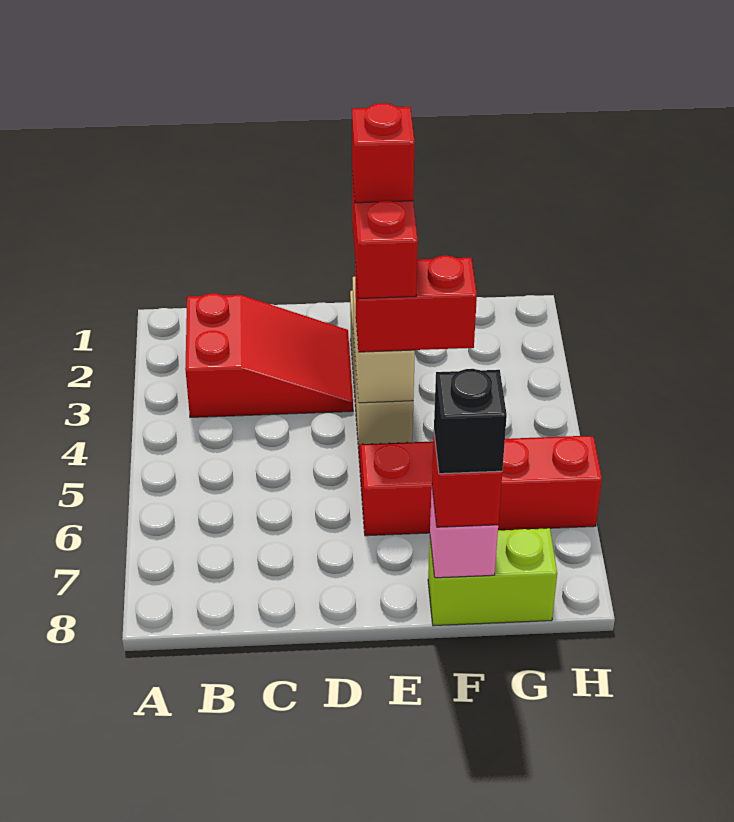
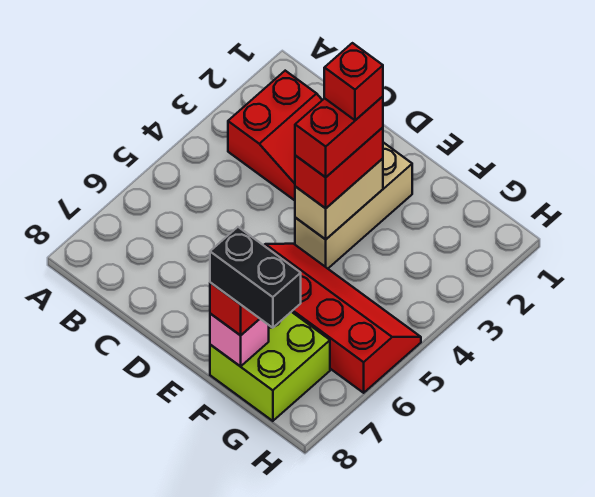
red 1x2 brick [355,256,477,352] -> red 1x2 brick turned to [295,127,383,208]
lime 1x2 brick [428,528,557,626] -> lime 2x2 brick [210,312,330,421]
black 1x1 brick [434,369,507,474] -> black 1x2 brick [210,227,301,328]

